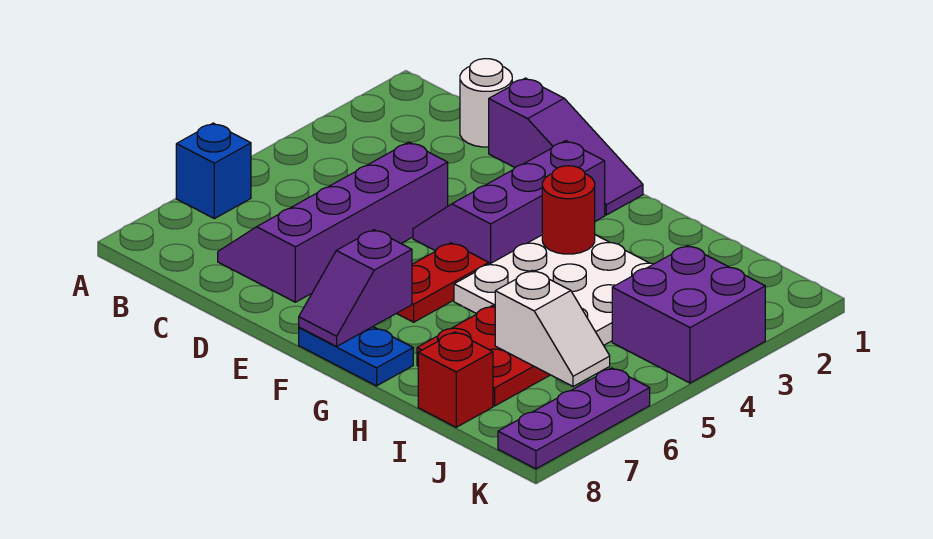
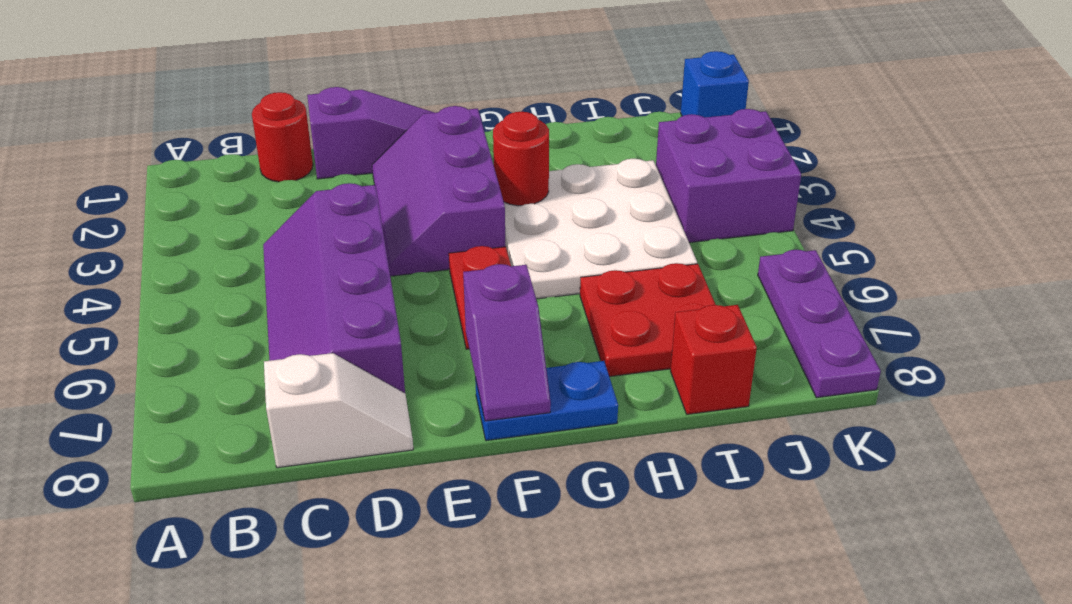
blue 1x1 brick [176,123,251,219] -> blue 1x1 brick moved to [681,51,749,117]
white 1x1 round brick [460,59,512,147] -> red 1x1 round brick [252,92,313,182]
white 1x2 slope [495,271,610,387] -> white 1x2 slope moved to [264,353,413,468]

